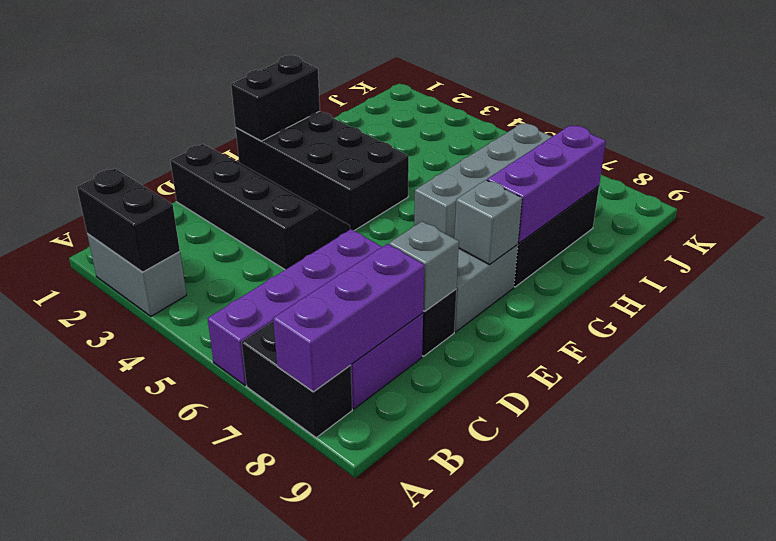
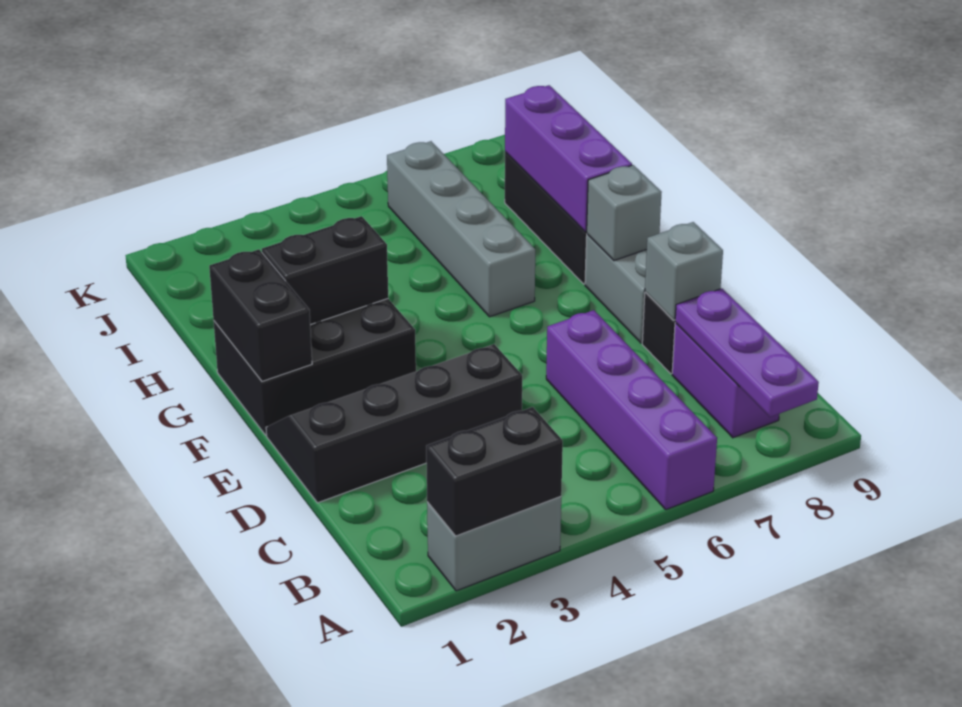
black 1x2 brick [242,322,352,437] -> black 1x2 brick moved to [262,216,388,325]
purple 1x3 brick [273,244,425,392] -> purple 1x3 plate [675,289,819,417]
black 2x4 brick [236,111,409,231] -> black 2x3 brick [214,299,416,435]

